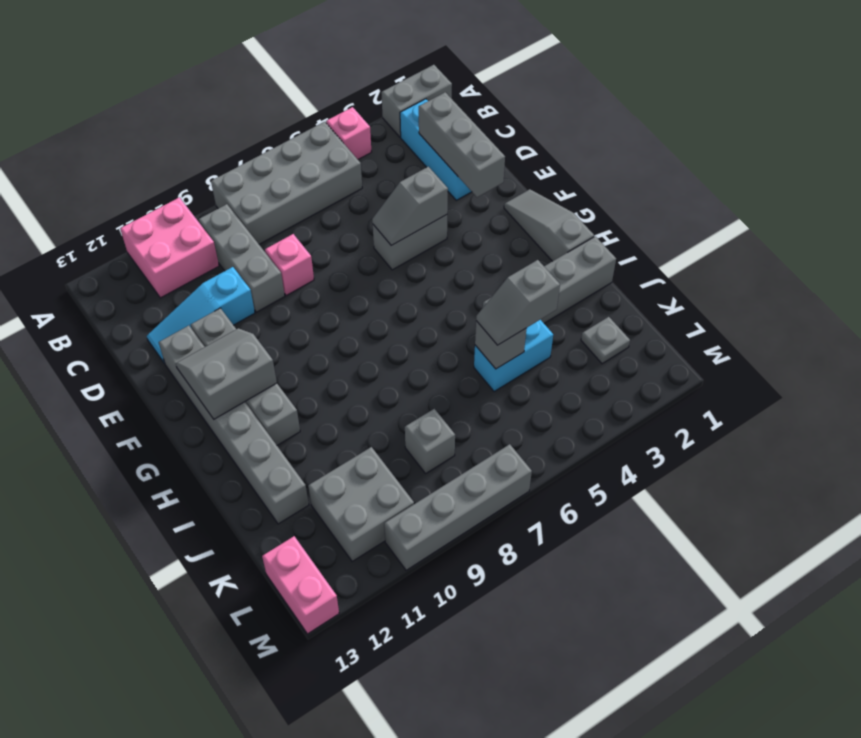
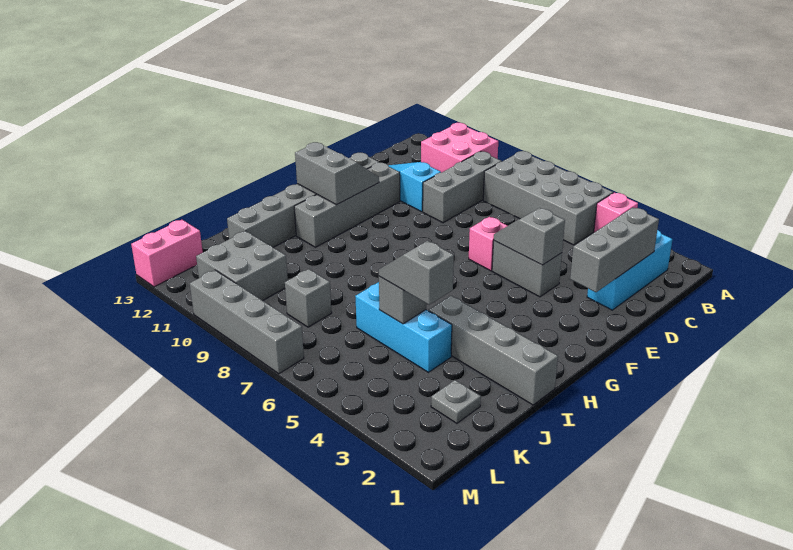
grey 1x2 brick [381,65,452,137] -> none
pink 1x1 brick [265,234,314,296] -> pink 1x1 brick moved to [469,217,507,271]
grey 1x3 slope [504,189,594,261] -> none
cyan 1x2 brick [474,320,553,392] -> cyan 1x3 brick [355,282,452,372]

